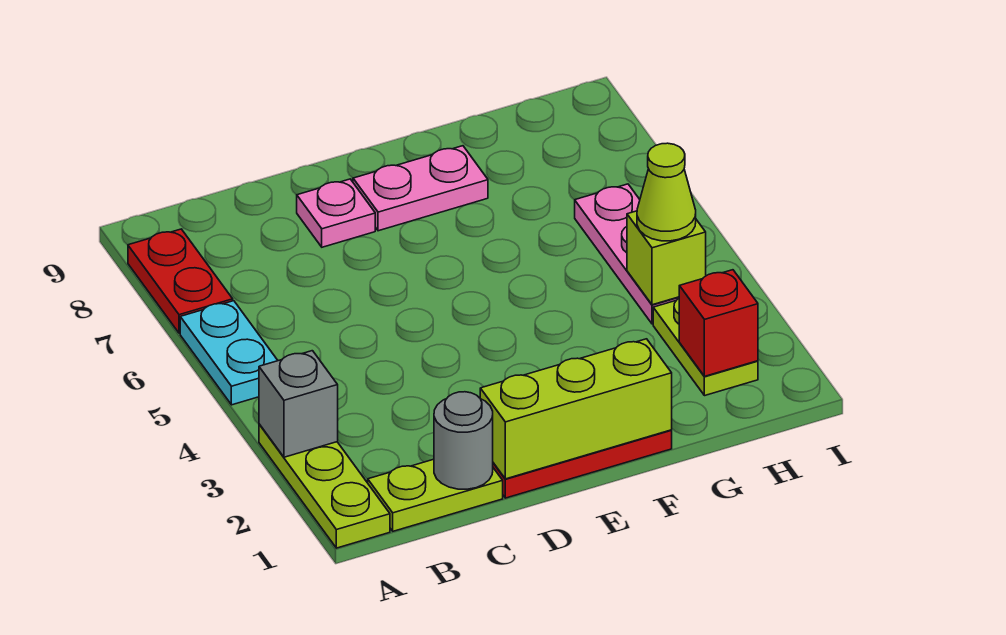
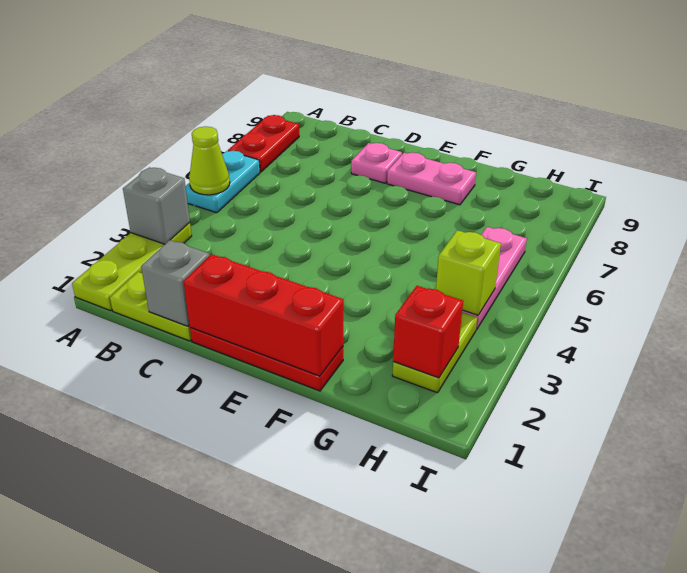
grey 1x1 round brick [434,392,493,489] -> grey 1x1 brick [141,240,210,326]
lime 1x3 brick [480,339,672,479] -> red 1x3 brick [183,254,343,376]
lime 1x1 cone [637,143,696,241] -> lime 1x1 cone moved to [189,126,230,195]

